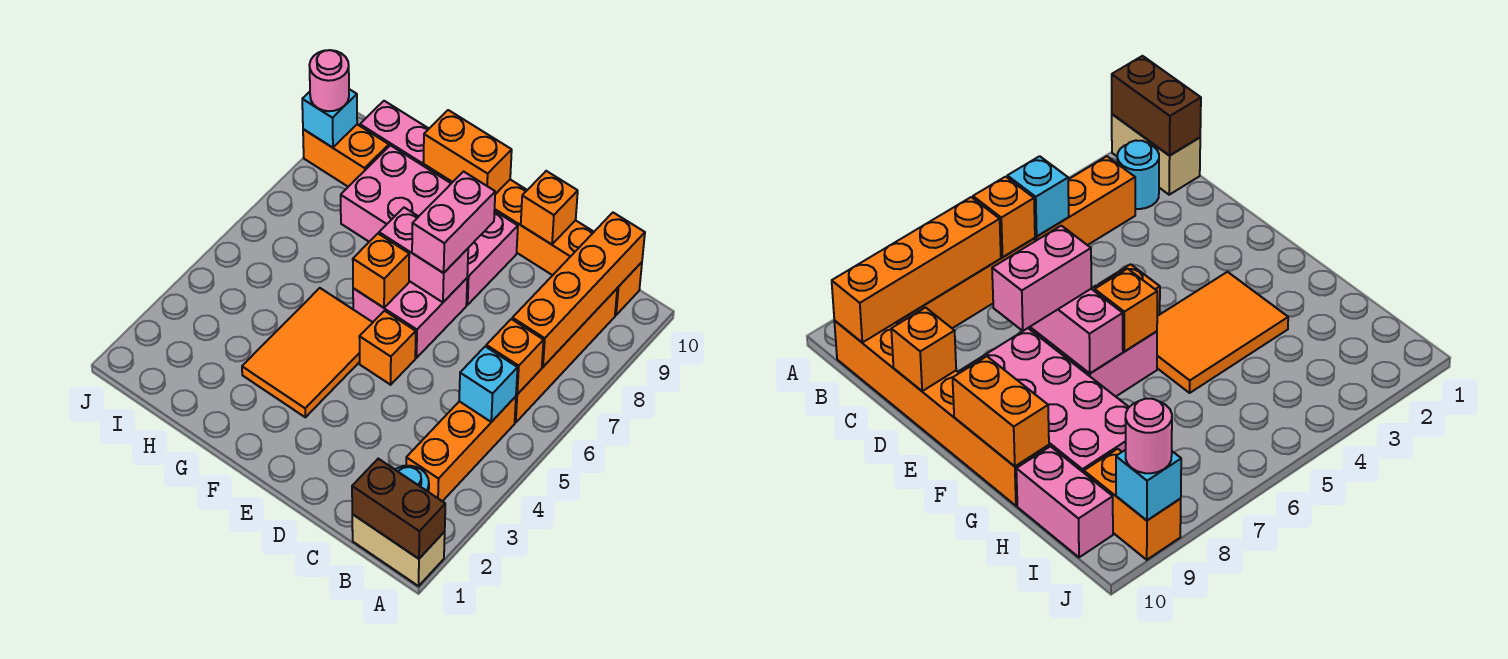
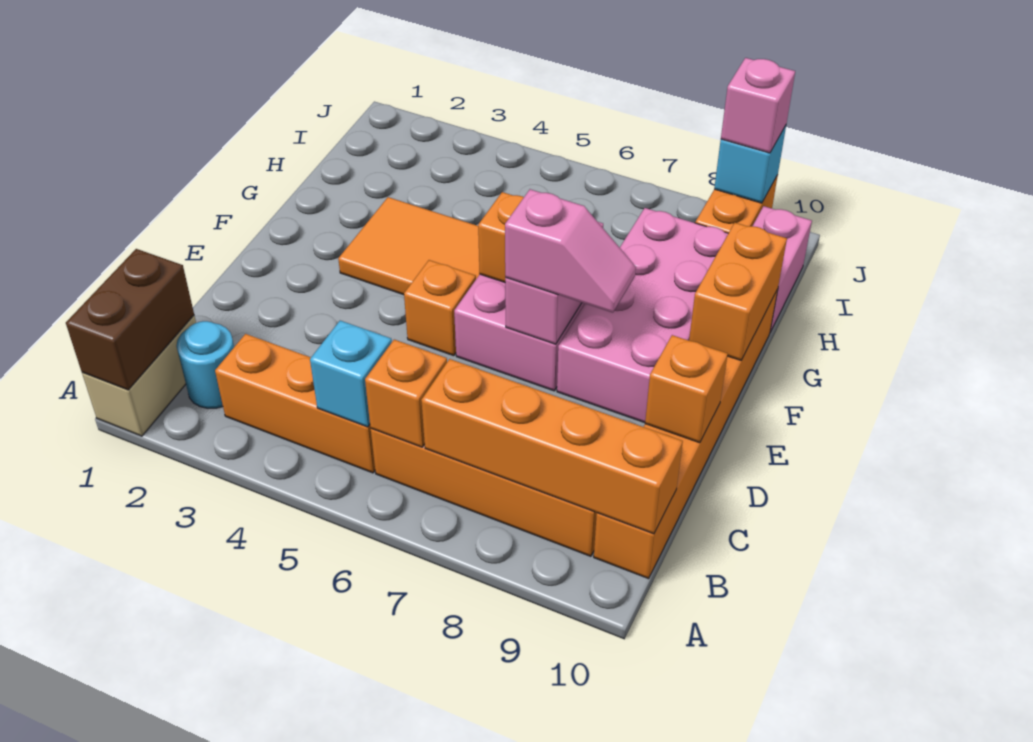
pink 1x2 brick [412,172,495,273] -> pink 1x2 slope [505,189,636,313]
pink 1x1 round brick [310,50,349,111] -> pink 1x1 brick [721,58,795,153]

